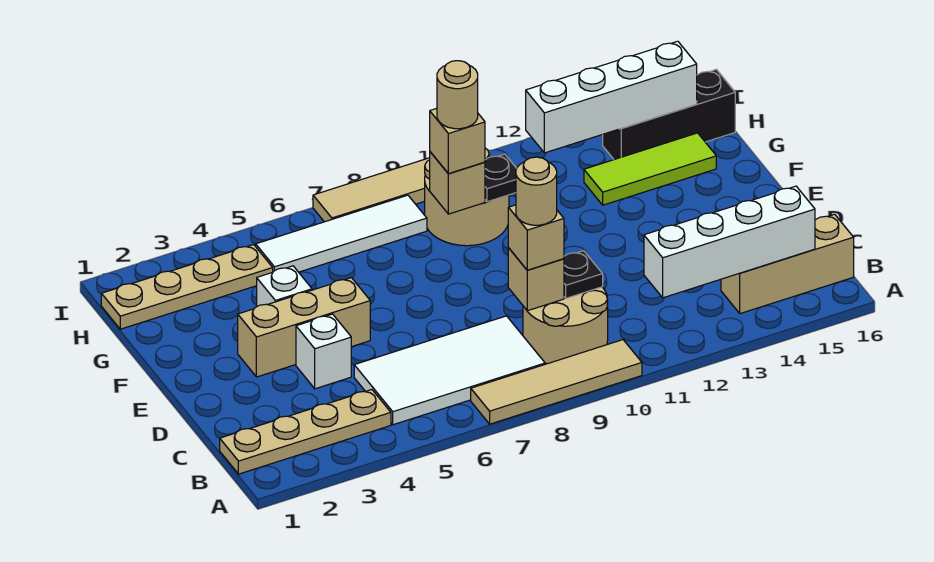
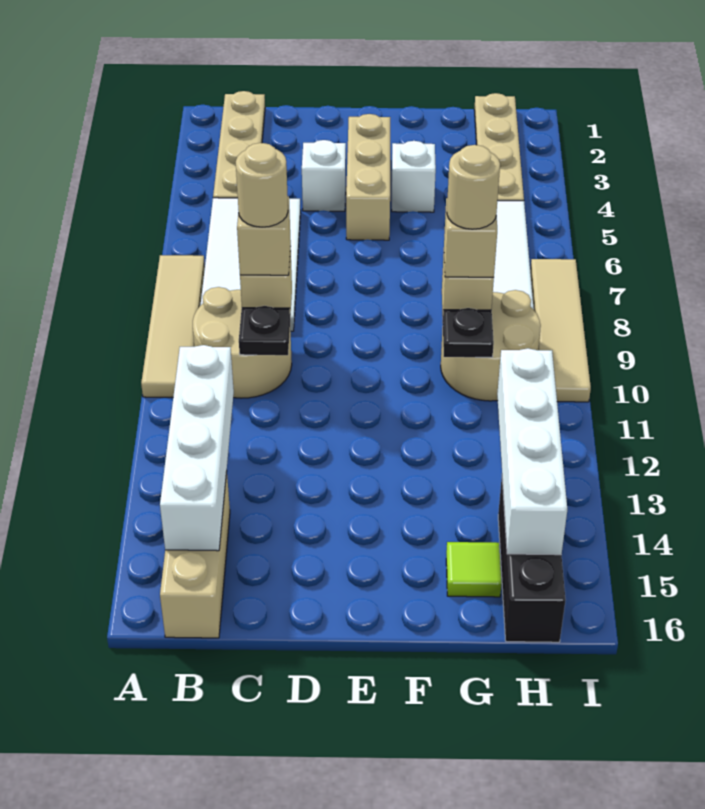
lime 1x3 tile [584,133,716,205] -> lime 1x1 tile [446,542,502,597]

